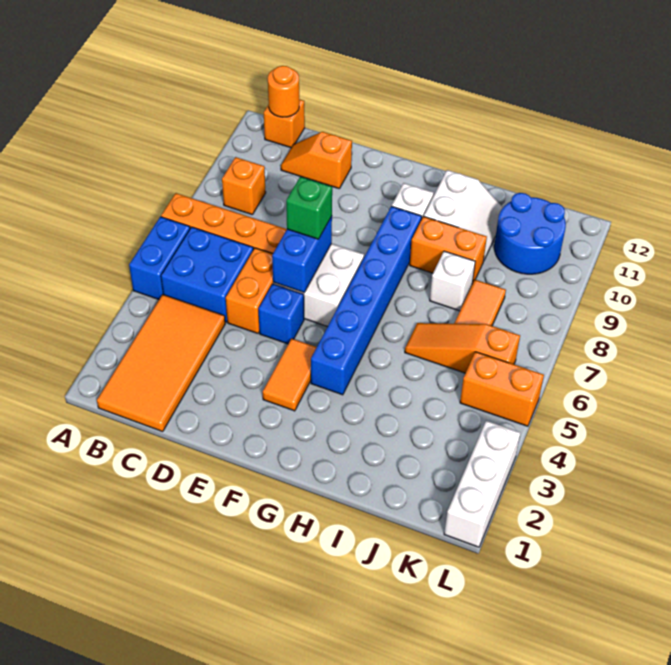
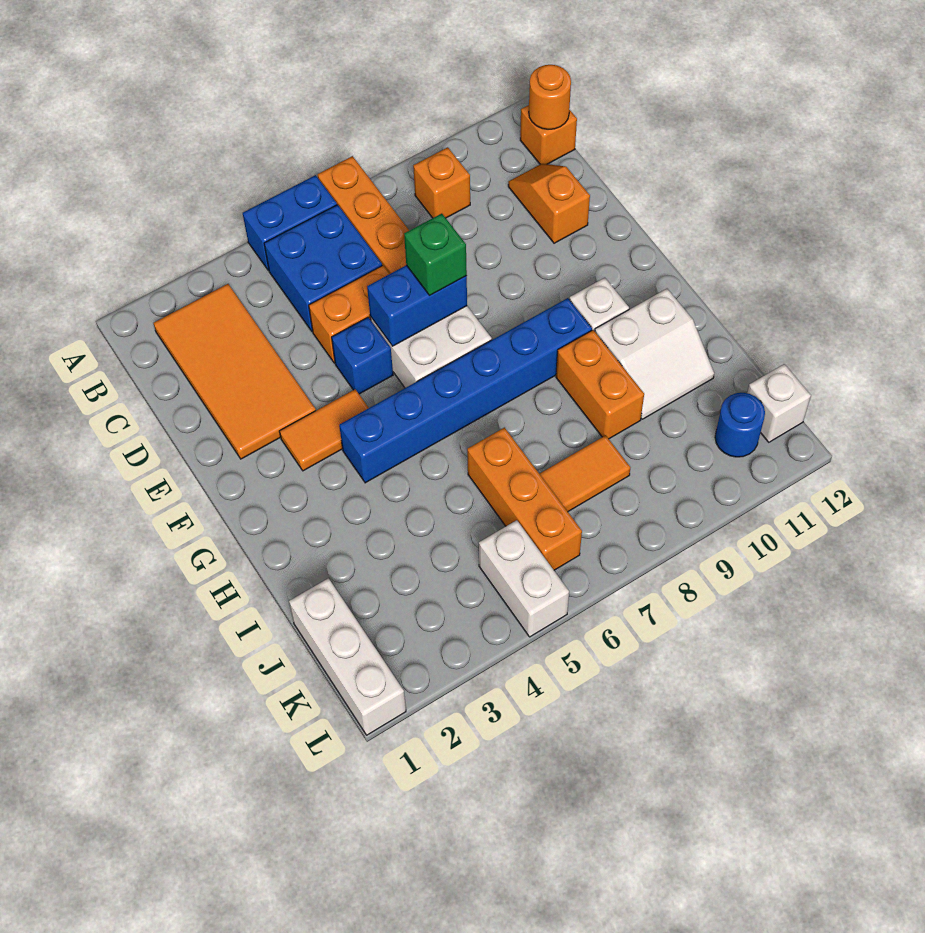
orange 2x4 tile [97,295,225,431] -> orange 2x4 tile turned to [154,284,316,459]
orange 1x3 slope [405,323,520,373] -> orange 1x3 brick [467,428,582,570]
white 1x1 brick [430,251,475,311] -> white 1x1 brick moved to [747,364,811,442]
blue 2x2 round brick [494,193,566,274] -> blue 1x1 round brick [715,393,765,457]
orange 1x2 brick [460,352,544,426] -> white 1x2 brick [479,520,569,637]
white 1x3 brick [444,421,520,547] -> white 1x3 brick turned to [289,578,406,735]

